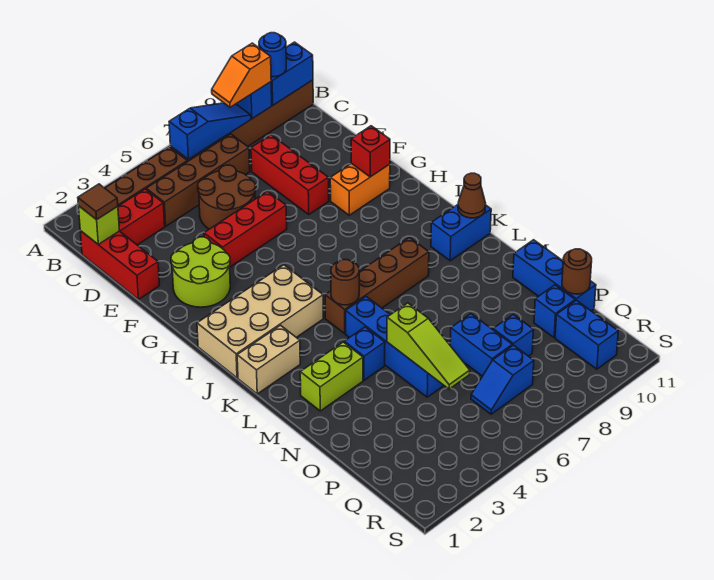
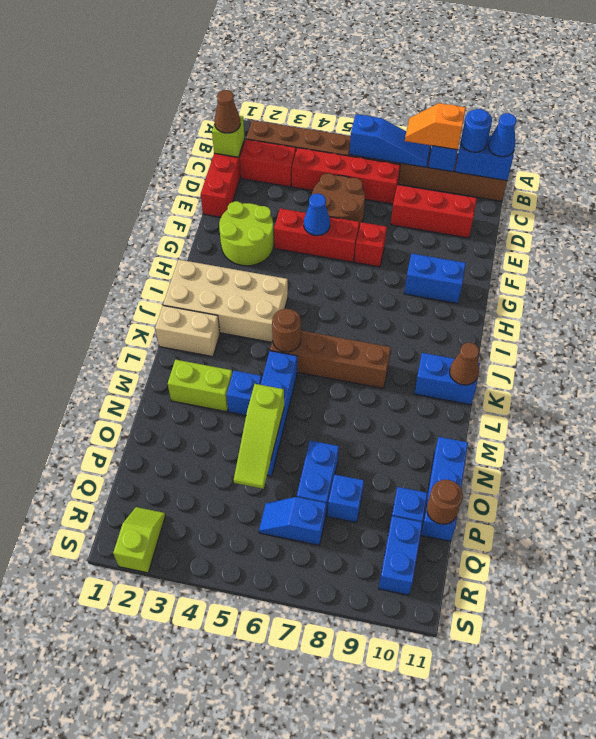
none -> blue 1x1 cone [488,113,516,157]
brown 1x1 tile [78,184,118,220] -> brown 1x1 cone [214,90,240,133]
brown 1x4 brick [146,134,250,226] -> red 1x4 brick [292,148,400,204]
red 1x3 brick [251,135,329,214] -> red 1x3 brick turned to [391,185,477,238]
none -> blue 1x1 cone [304,194,330,236]
orange 1x2 brick [330,163,390,215] -> blue 1x2 brick [404,253,466,304]
red 1x1 brick [351,126,390,177] -> red 1x1 brick moved to [355,222,387,267]
none -> lime 1x2 slope [113,507,166,573]

